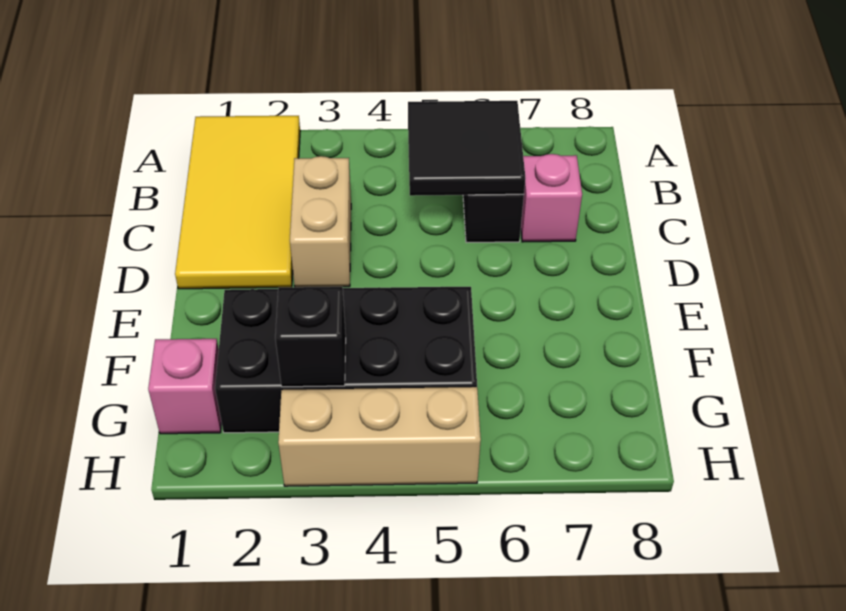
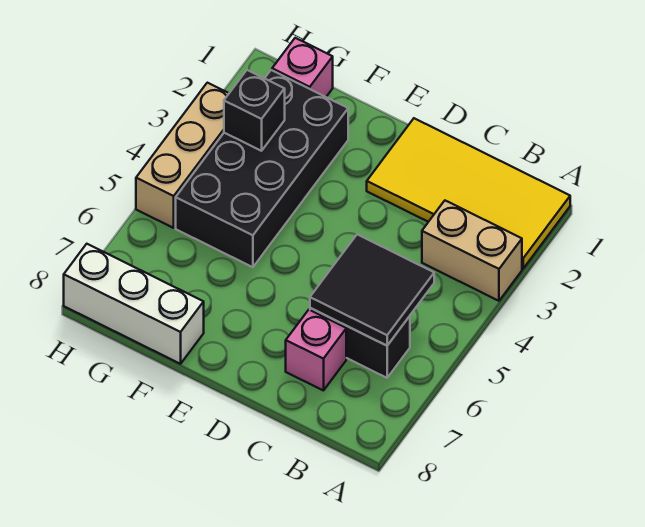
tan 1x2 brick [290,156,351,287] -> tan 1x2 brick moved to [422,201,522,301]
none -> white 1x3 brick [64,244,204,364]

